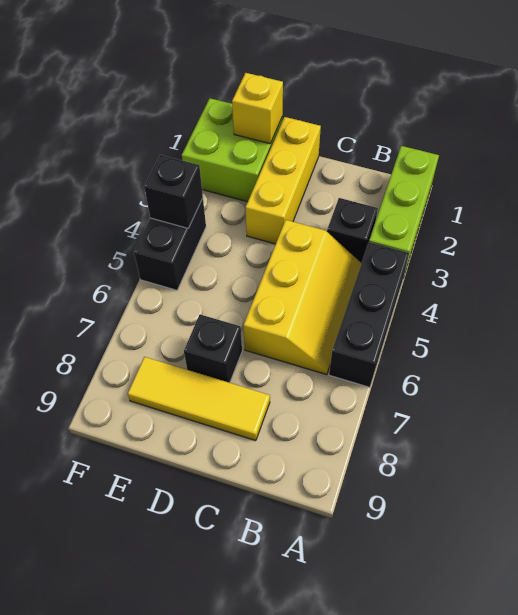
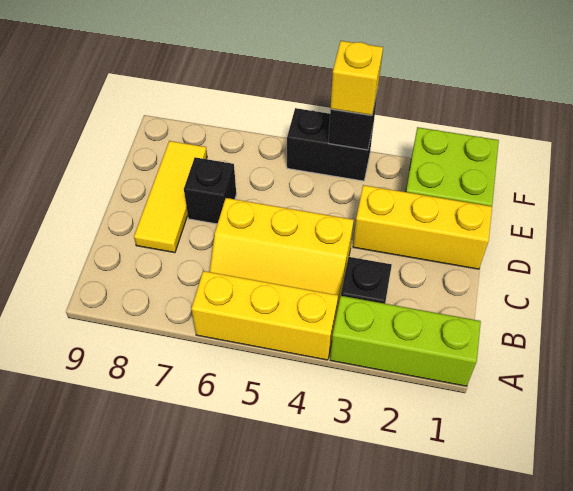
black 1x3 brick [329,242,409,387] -> yellow 1x3 brick [191,271,338,360]
yellow 1x1 brick [232,73,283,144] -> yellow 1x1 brick moved to [330,41,383,115]

